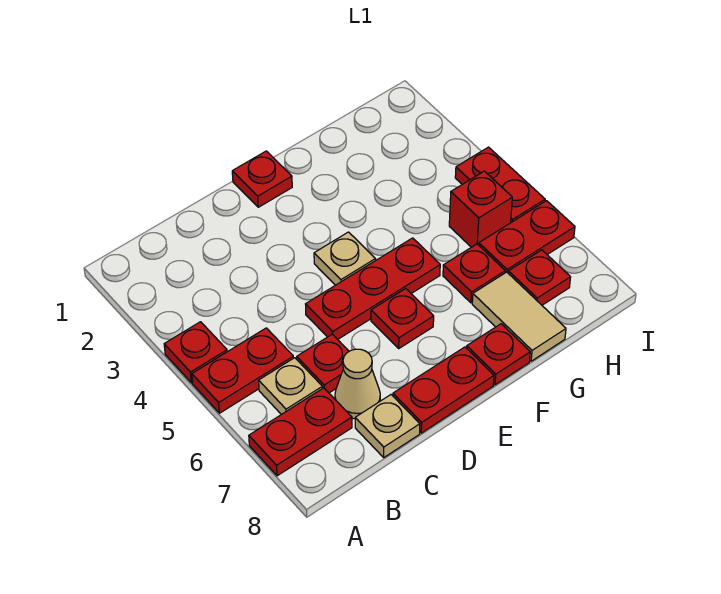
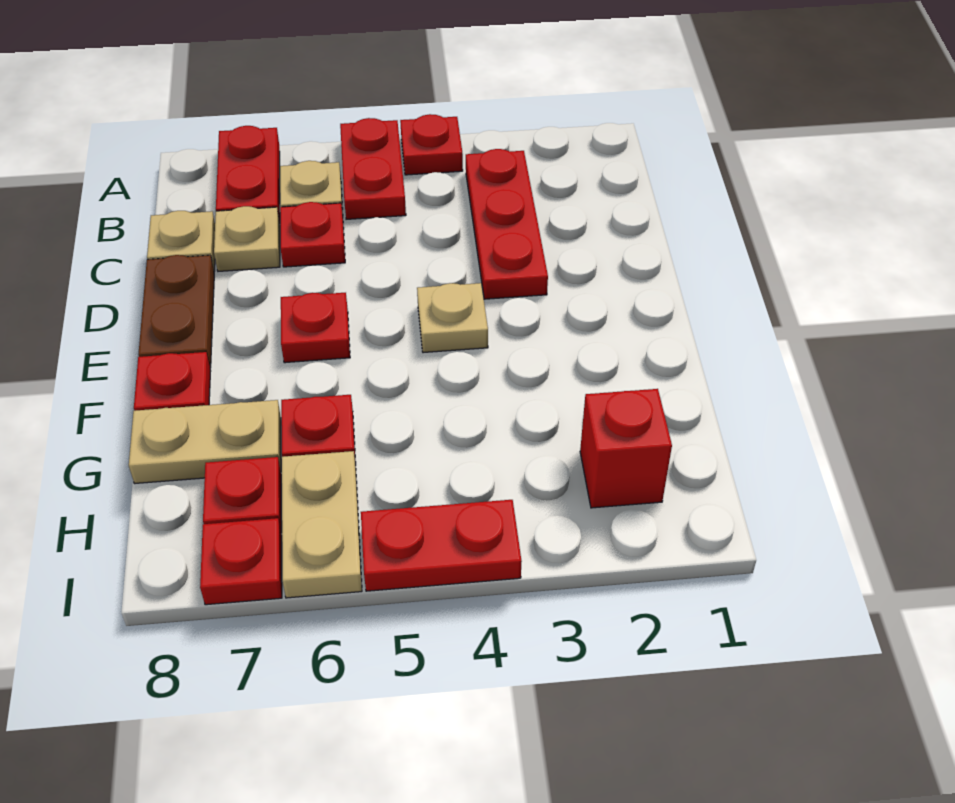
tan 1x1 cone [335,349,380,419] -> tan 1x1 plate [214,206,280,271]
red 1x3 plate [306,238,440,339] -> red 1x3 plate moved to [466,149,548,299]
red 1x2 plate [393,347,494,433] -> brown 1x2 plate [138,255,214,368]
red 1x1 plate [232,151,292,207] -> red 1x1 plate moved to [200,518,282,605]
tan 1x2 tile [472,272,566,361] -> tan 1x2 plate [129,400,281,484]
red 1x1 brick [449,171,512,247] -> red 1x1 brick moved to [580,389,672,508]
red 1x2 plate [479,201,575,273] -> tan 1x2 plate [282,451,362,598]

